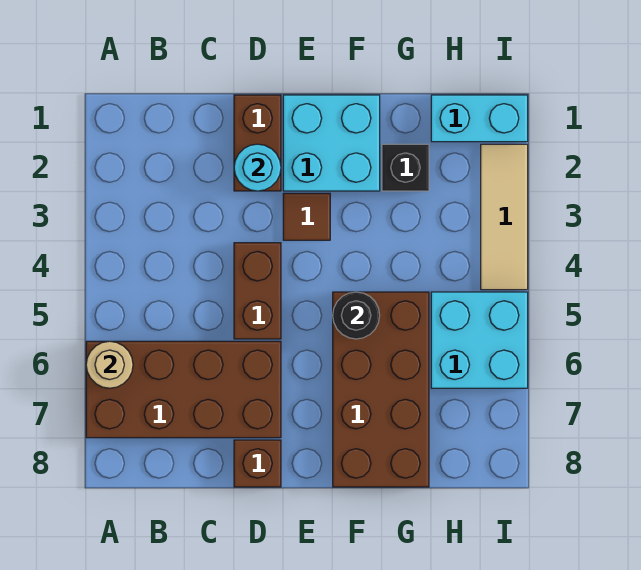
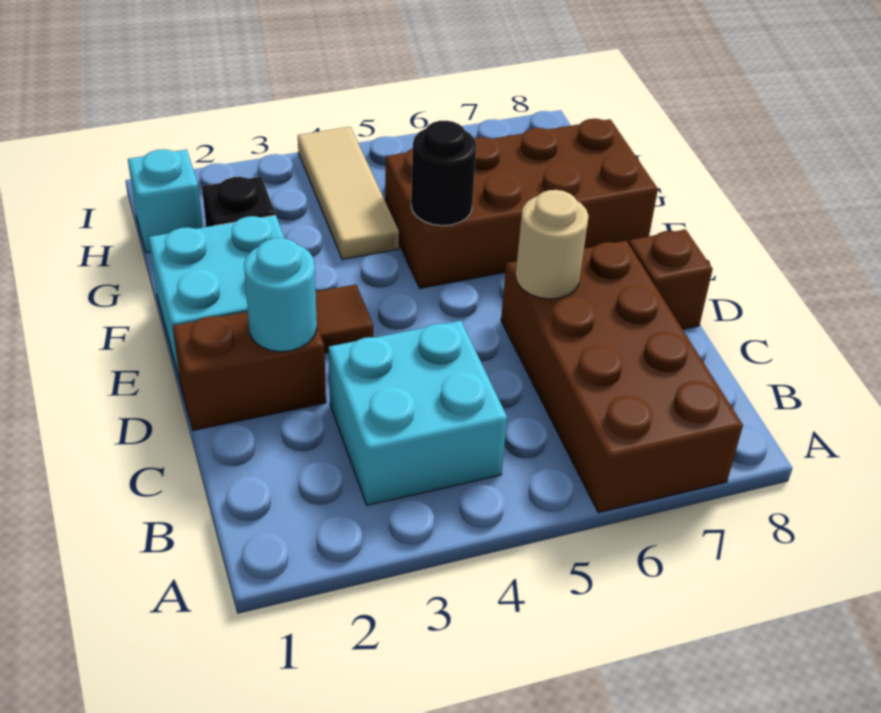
tan 1x1 round brick [86,341,133,388] -> tan 1x1 round brick moved to [515,190,589,299]
brown 1x2 brick [234,243,281,339] -> none
cyan 1x2 brick [431,95,528,142] -> cyan 1x1 brick [128,149,203,253]
cyan 2x2 brick [431,292,528,388] -> cyan 2x2 brick moved to [329,321,507,505]
tan 1x3 tile [481,144,528,290] -> tan 1x3 tile turned to [298,127,399,260]

